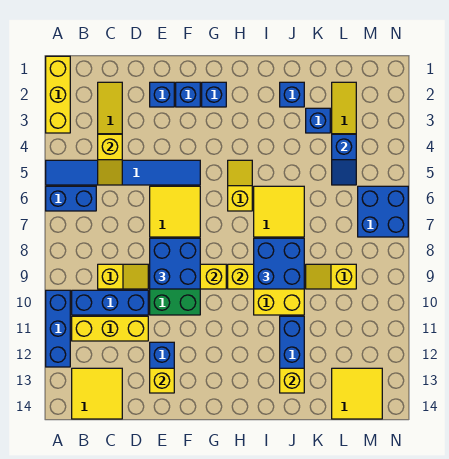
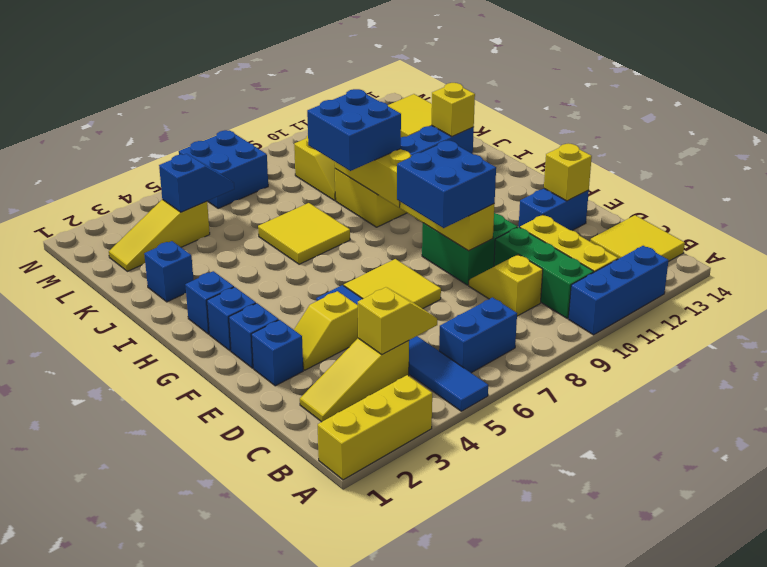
blue 1x2 brick [46,186,96,211] -> blue 1x2 brick turned to [439,298,517,373]
blue 1x3 brick [72,290,148,315] -> green 1x3 brick [494,227,594,318]
yellow 1x2 slope [228,160,252,211] -> yellow 1x2 slope moved to [294,291,358,370]
blue 1x1 brick [306,108,330,133] -> blue 1x1 brick moved to [185,271,234,334]

